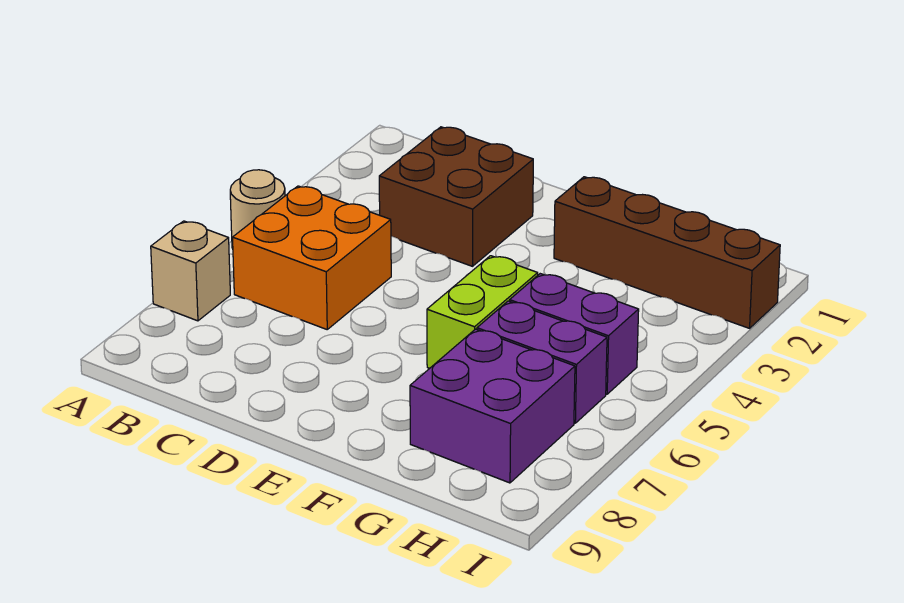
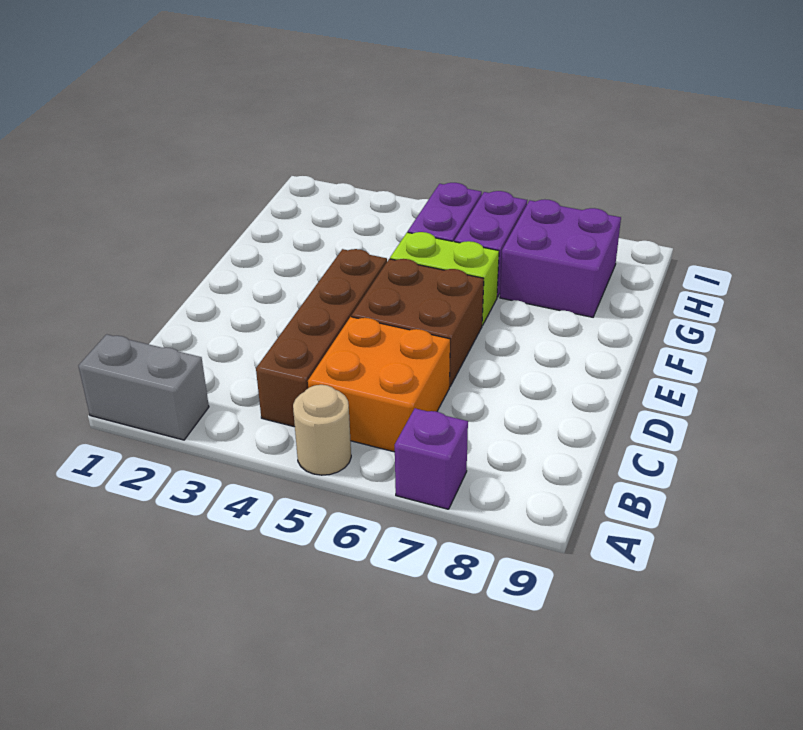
none -> grey 1x2 brick [79,334,209,440]
tan 1x1 brick [151,221,230,321] -> purple 1x1 brick [395,408,468,509]
brown 2x2 brick [379,127,533,266] -> brown 2x2 brick moved to [351,259,484,387]
brown 1x4 brick [554,177,780,328] -> brown 1x4 brick moved to [256,249,387,427]

